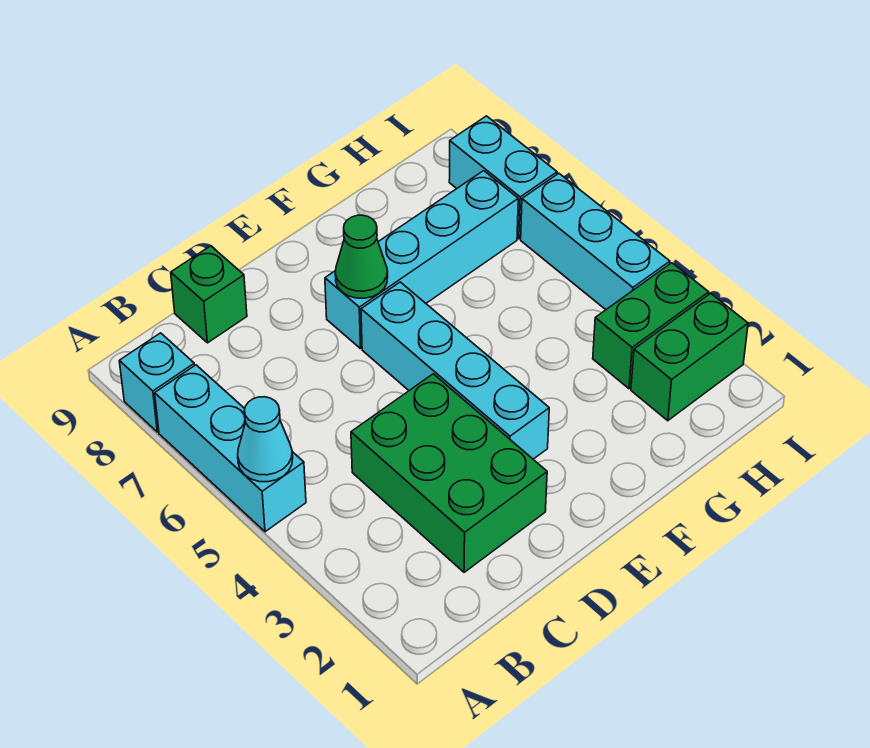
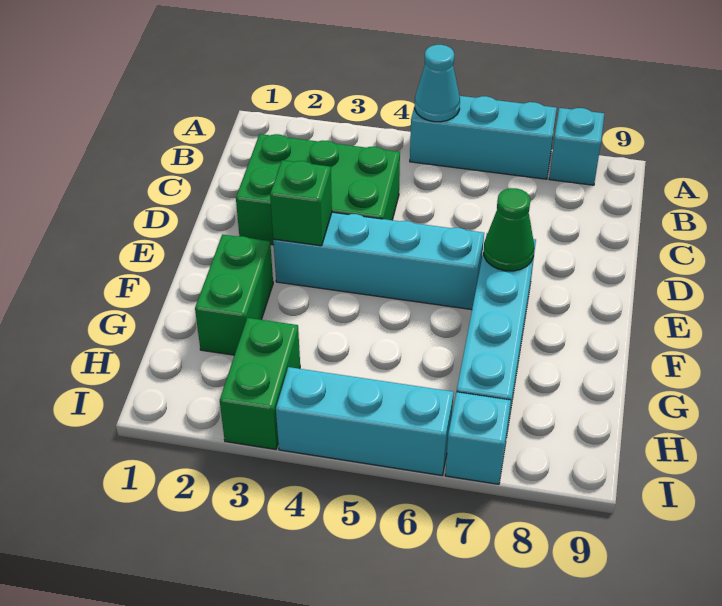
green 1x1 brick [171,246,247,343] -> green 1x1 brick moved to [270,160,332,246]
green 1x2 brick [631,293,748,421] -> green 1x2 brick moved to [195,235,273,355]
cyan 1x2 brick [449,116,557,239] -> cyan 1x1 brick [445,392,511,484]

